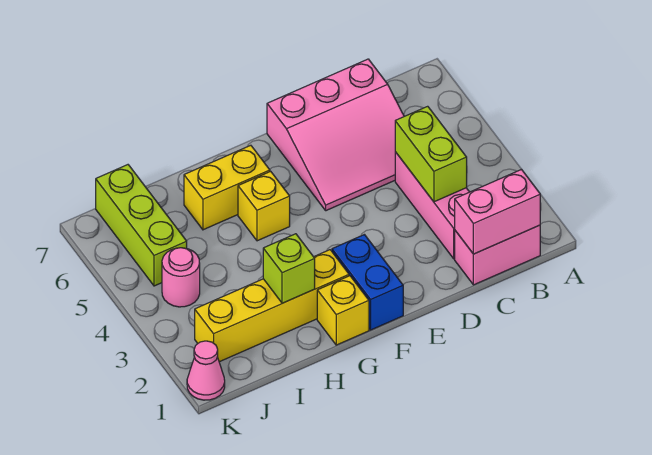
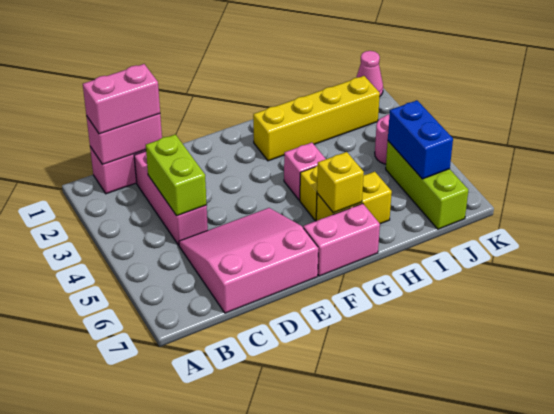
none -> pink 1x2 brick [83,64,160,134]
blue 1x2 brick [332,235,403,330] -> blue 1x2 brick moved to [388,100,453,179]
none -> pink 1x2 brick [303,203,380,276]
yellow 1x1 brick [317,276,369,345] -> yellow 1x1 brick moved to [317,152,364,213]
none -> pink 1x1 brick [284,143,326,200]
lime 1x1 brick [263,234,315,303] -> none

